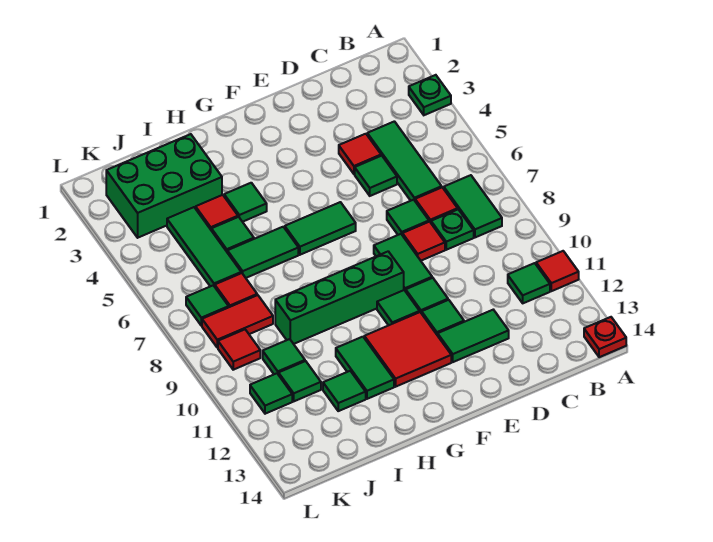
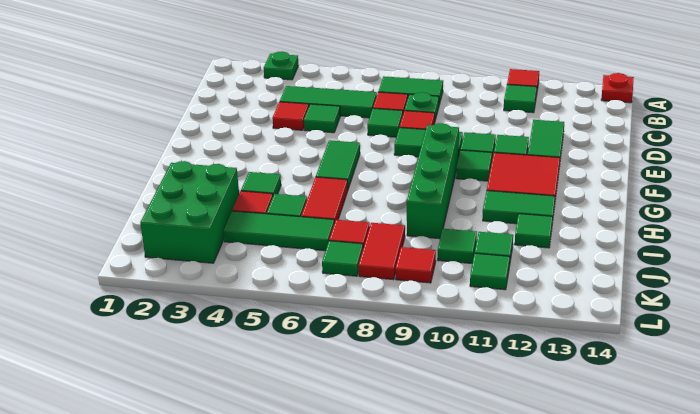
green 1x2 tile [227,227,298,278] -> red 1x2 tile [301,177,348,223]

